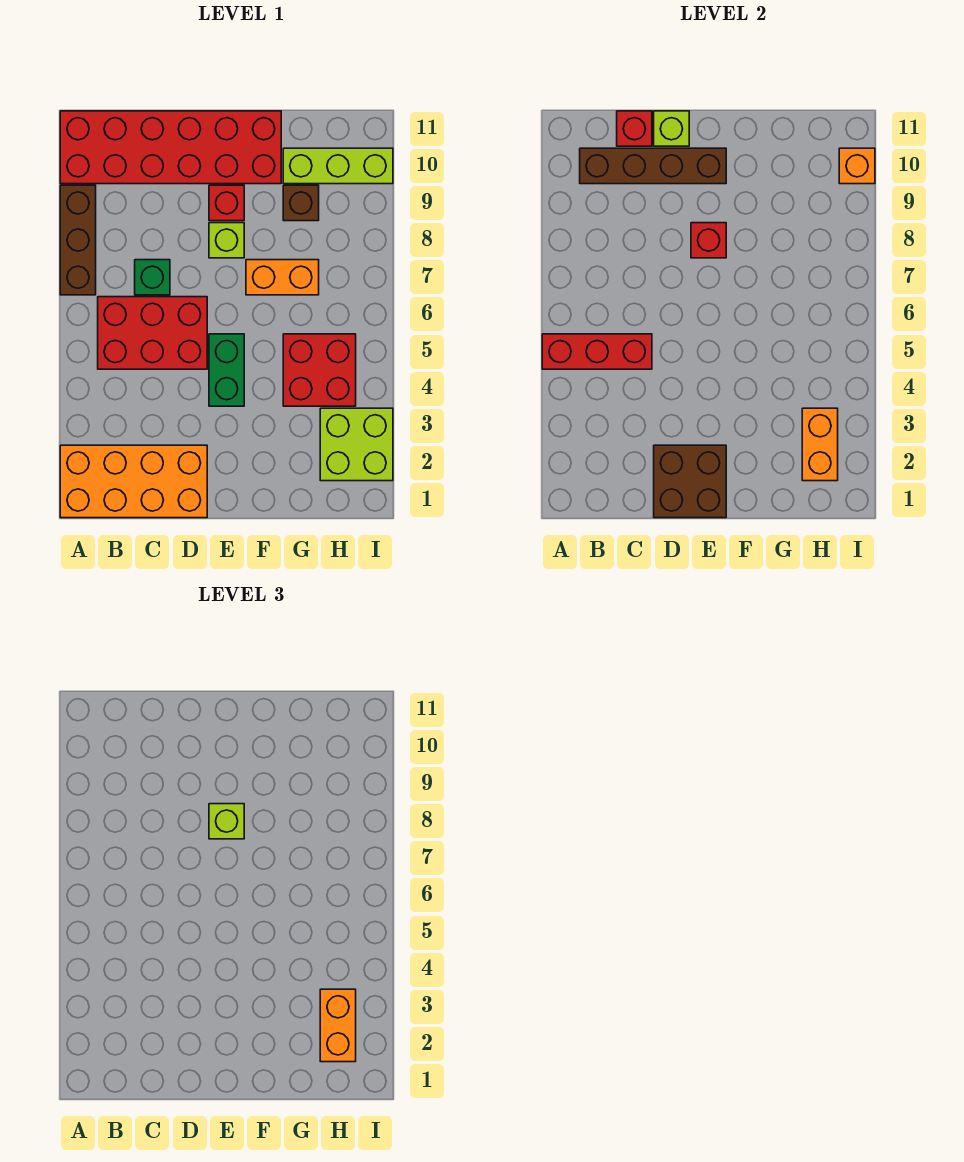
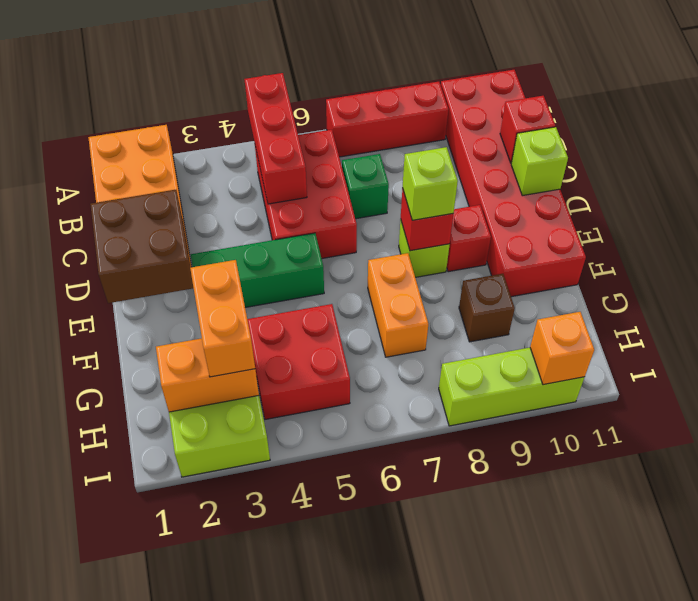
brown 1x3 brick [60,185,96,295] -> red 1x3 brick [326,82,448,157]
brown 1x4 brick [580,148,726,184] -> none
green 1x2 brick [209,334,244,406] -> green 1x3 brick [191,233,324,307]
lime 1x3 brick [283,148,393,184] -> lime 1x3 brick turned to [439,348,585,426]
orange 1x2 brick [320,989,356,1062] -> orange 1x2 brick turned to [190,260,255,377]

